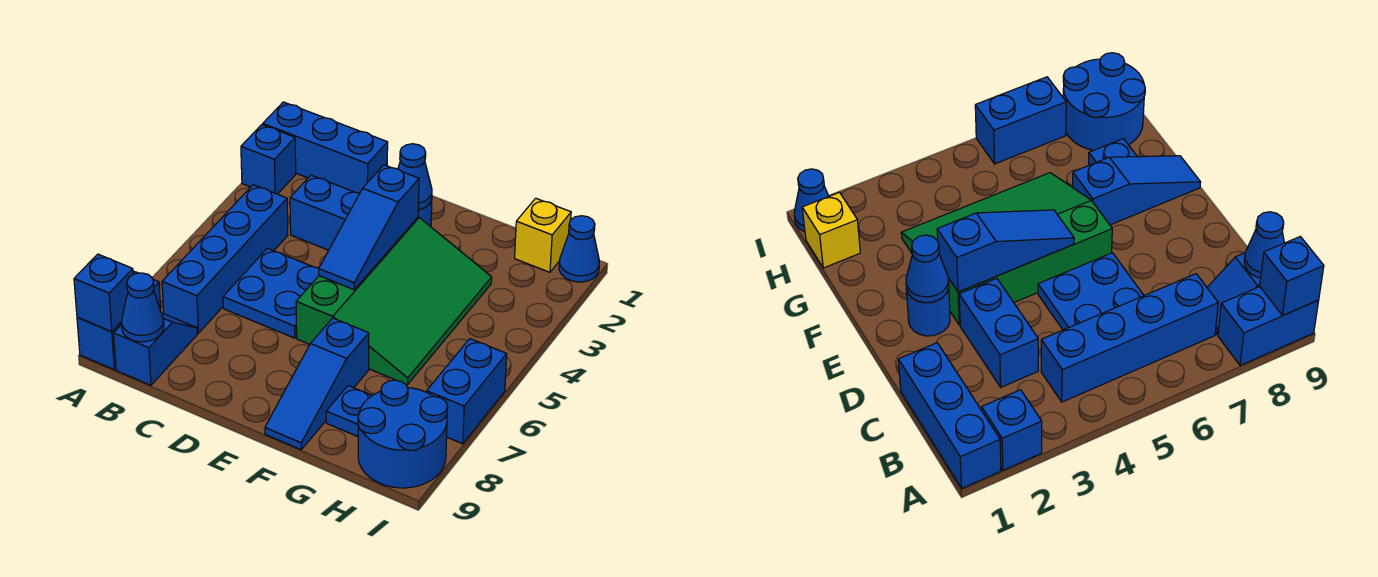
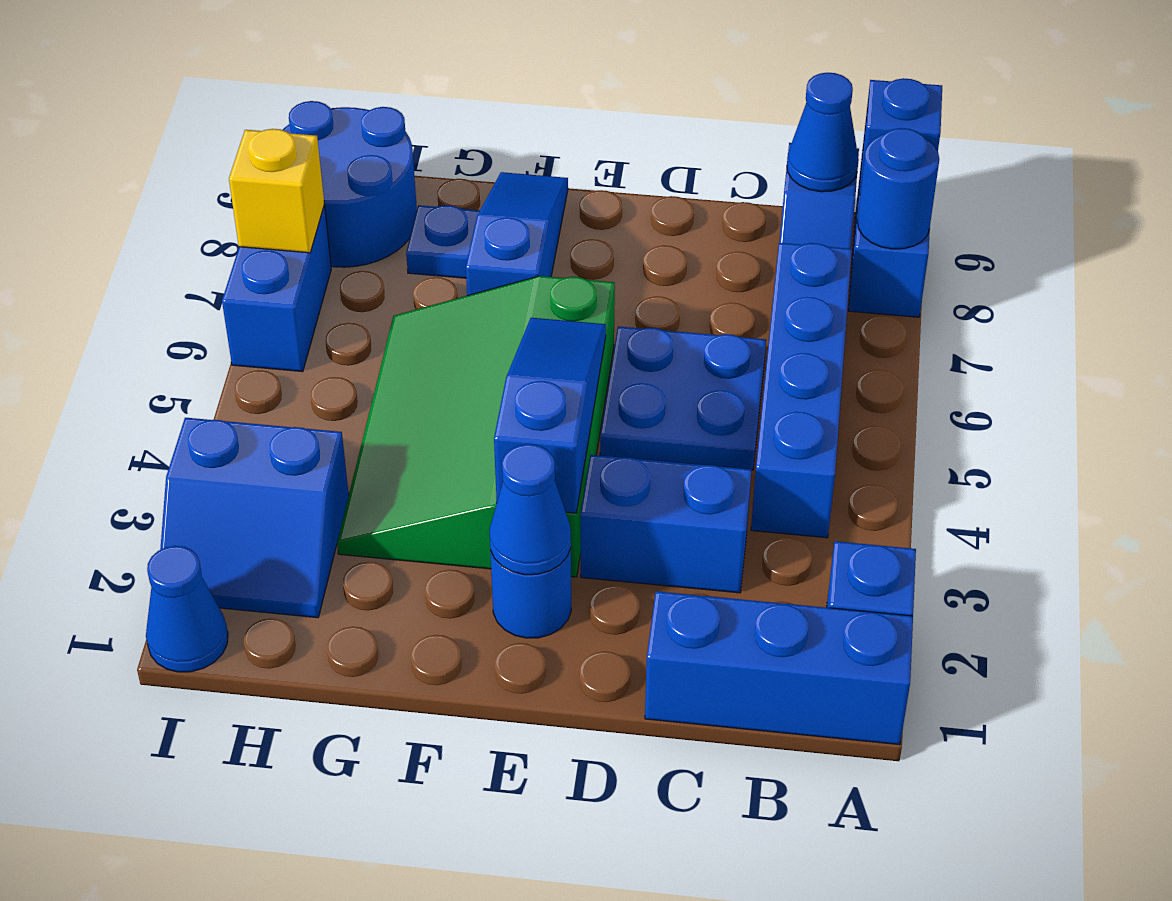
none -> blue 1x1 round brick [857,128,939,249]
yellow 1x1 brick [515,198,571,272] -> yellow 1x1 brick moved to [229,129,324,253]
none -> blue 2x2 slope [160,418,349,618]

